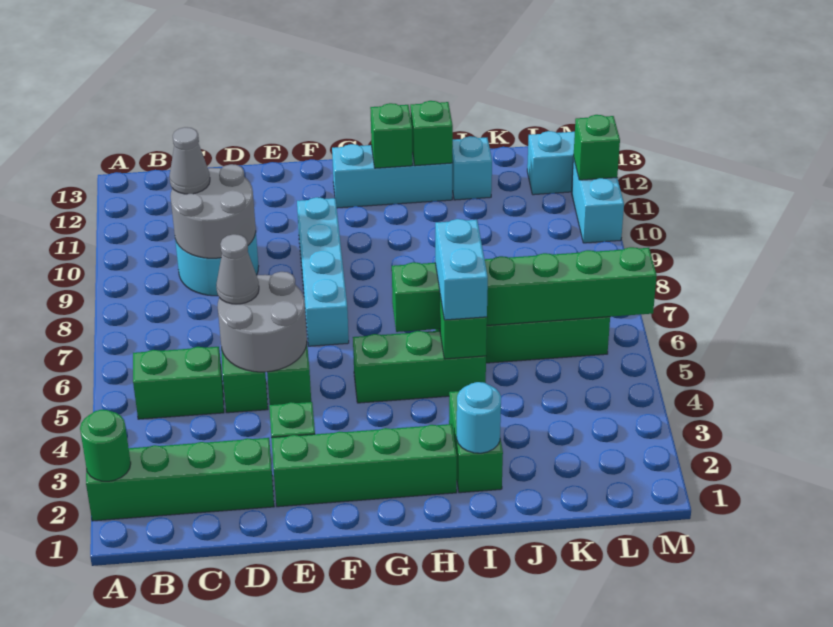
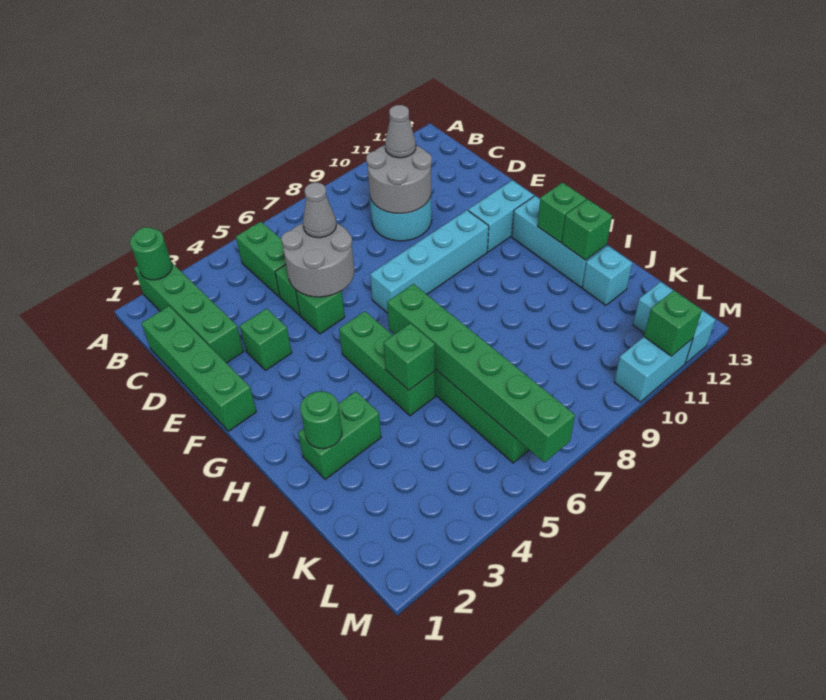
green 1x4 brick [272,424,457,507] -> green 1x4 brick moved to [141,306,256,431]
cyan 1x1 round brick [457,382,501,453] -> green 1x1 round brick [300,391,342,449]
cyan 1x2 brick [435,219,488,320] -> cyan 1x2 brick moved to [468,180,534,252]

